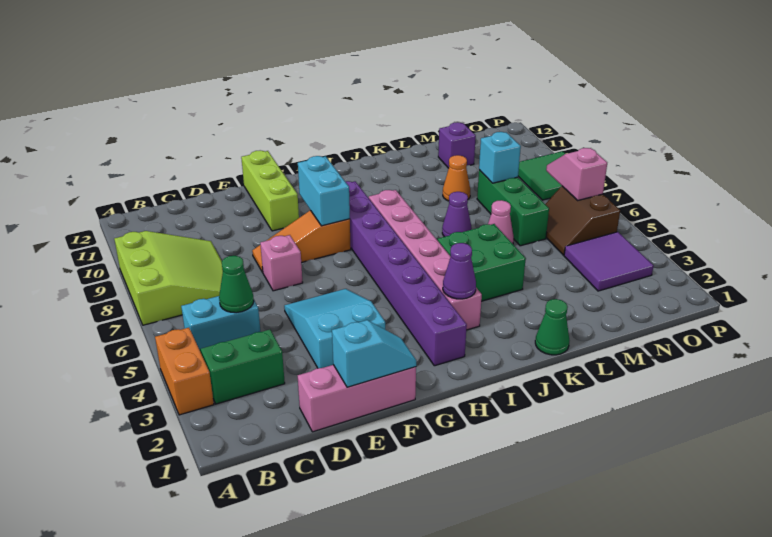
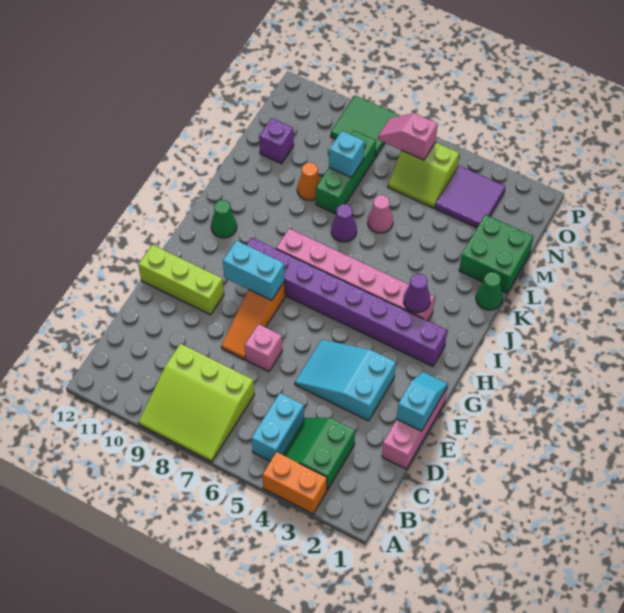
lime 3x3 slope [114,231,223,325] -> lime 3x3 slope turned to [138,344,254,462]
green 1x1 cone [219,256,254,313] -> green 1x1 cone moved to [211,200,237,238]
green 2x2 brick [438,224,526,301] -> green 2x2 brick moved to [459,215,533,293]
green 1x3 brick [477,170,549,246] -> green 1x3 brick turned to [316,131,376,214]
brown 2x2 slope [545,186,620,255] -> lime 2x2 slope [388,142,459,208]

